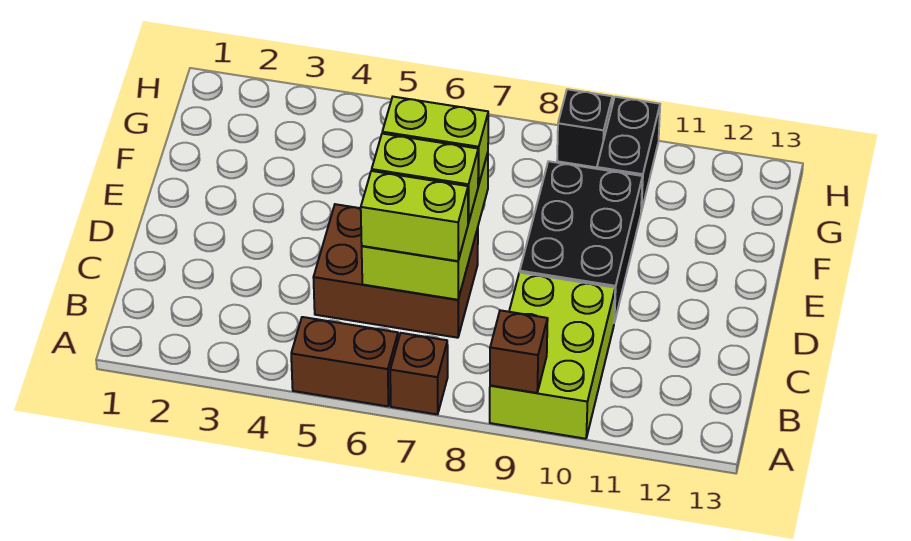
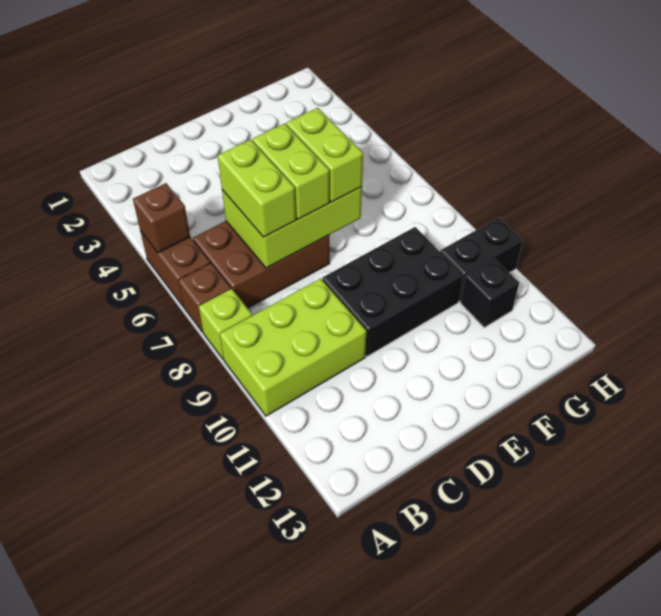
none -> lime 1x1 brick [199,289,252,359]
brown 1x1 brick [490,310,548,393] -> brown 1x1 brick moved to [133,183,190,253]
brown 2x3 brick [313,204,478,338] -> brown 2x3 brick turned to [193,221,330,308]
black 1x1 brick [557,89,612,167] -> black 1x1 brick moved to [461,259,519,328]

